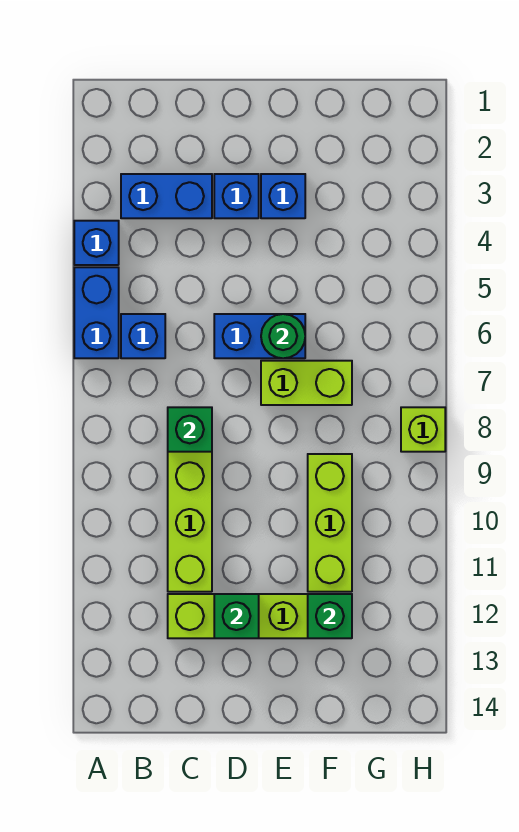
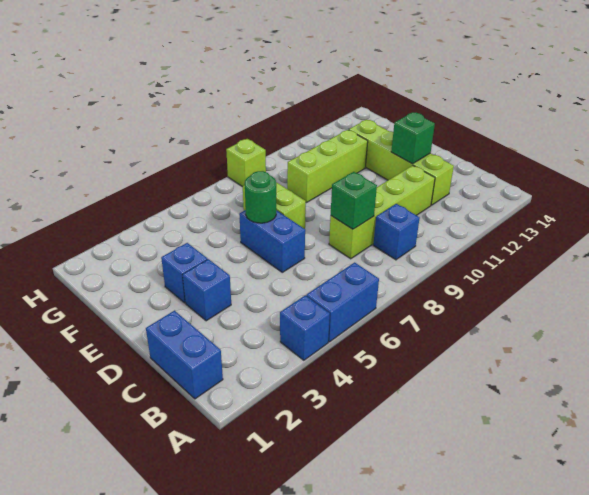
blue 1x2 brick [121,174,212,218] -> blue 1x2 brick moved to [146,311,223,399]
blue 1x1 brick [121,314,165,358] -> blue 1x1 brick moved to [373,204,420,260]
green 1x1 brick [308,594,352,638] -> none

